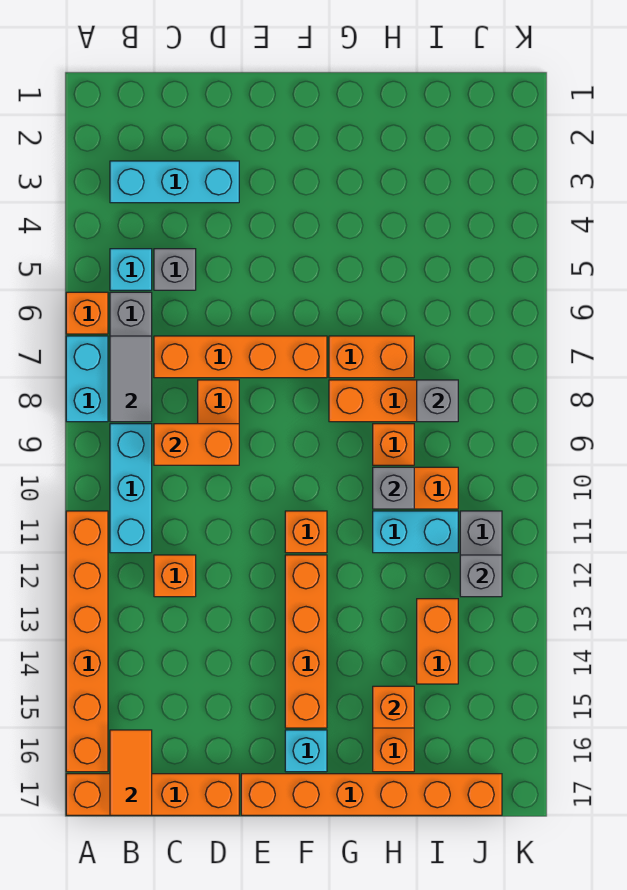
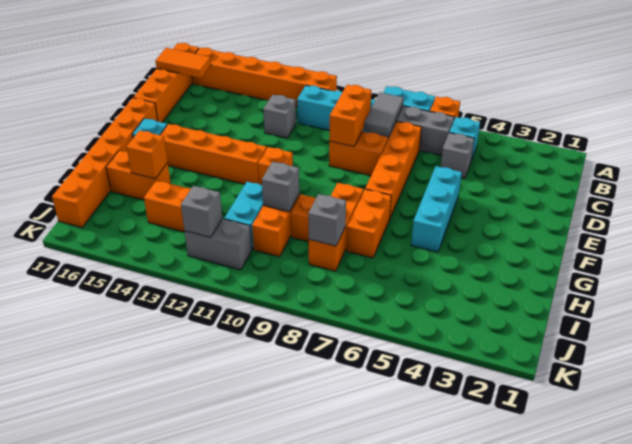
cyan 1x3 brick [110,161,239,203] -> cyan 1x3 brick moved to [411,166,462,252]
grey 1x2 tile [110,336,152,422] -> grey 1x2 tile turned to [364,92,404,136]
orange 1x1 brick [154,555,196,597] -> grey 1x1 brick [263,95,296,138]

